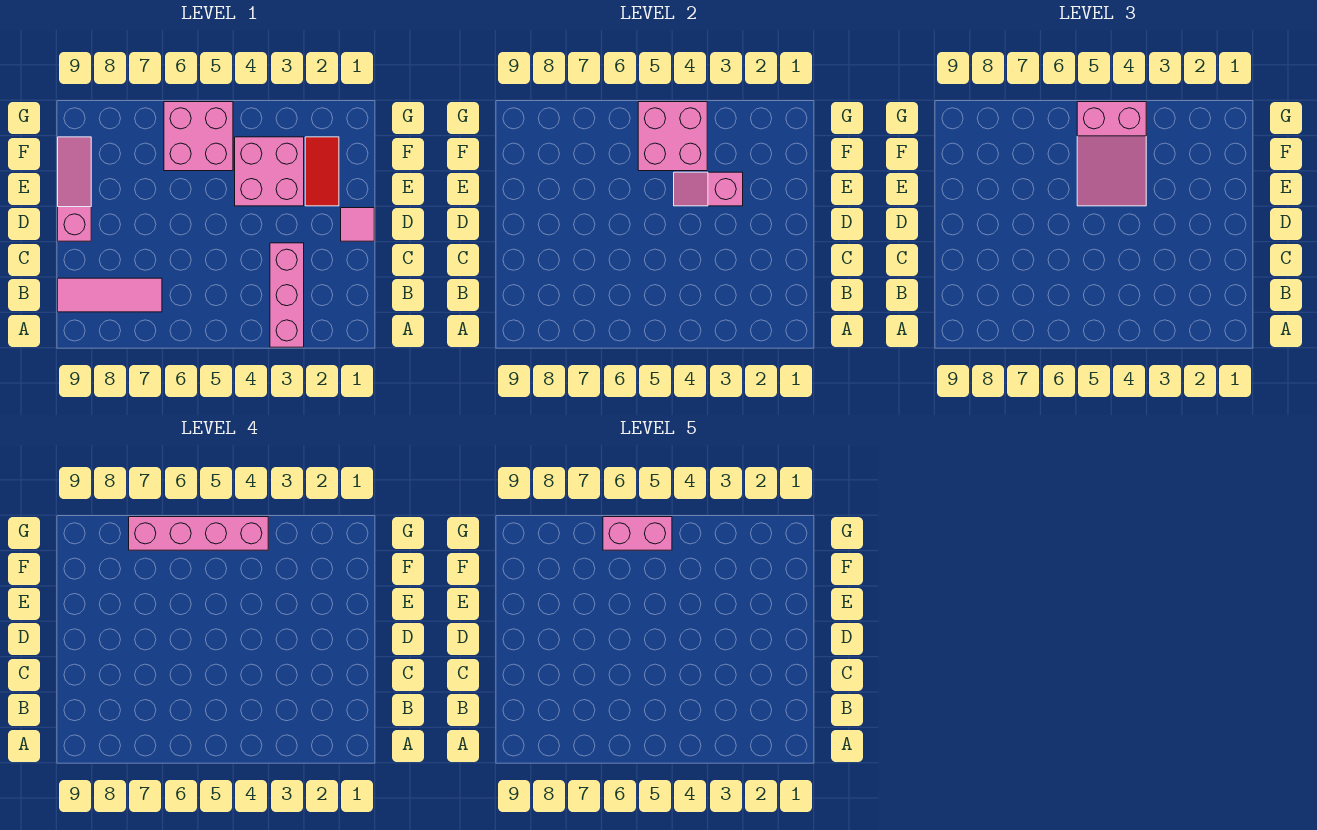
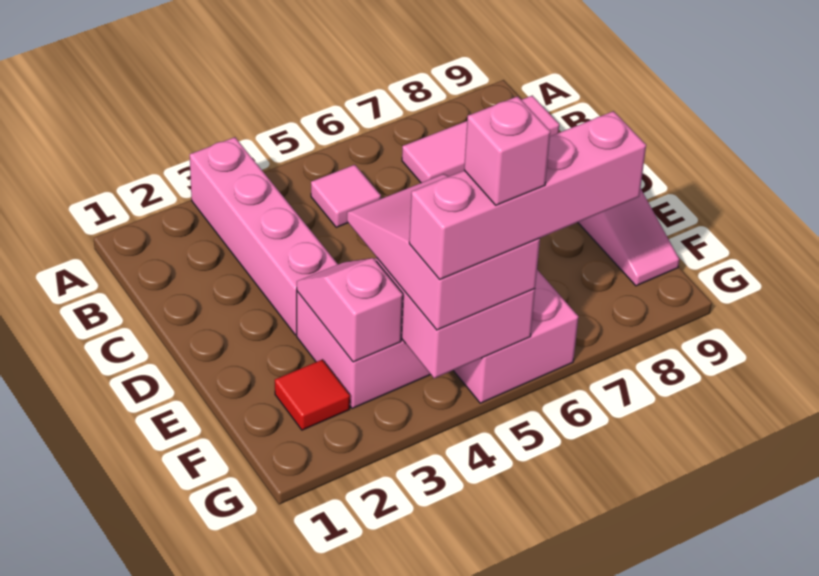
pink 1x3 brick [270,243,304,347] -> pink 1x4 brick [190,137,338,335]
pink 1x1 tile [341,208,374,241] -> pink 1x1 tile moved to [311,165,381,227]
red 1x2 tile [305,137,339,206] -> red 1x1 tile [275,360,350,430]
pink 1x2 slope [674,172,743,206] -> pink 1x2 slope turned to [297,258,403,362]
pink 1x2 brick [603,517,672,550] -> pink 1x1 brick [464,96,550,205]

